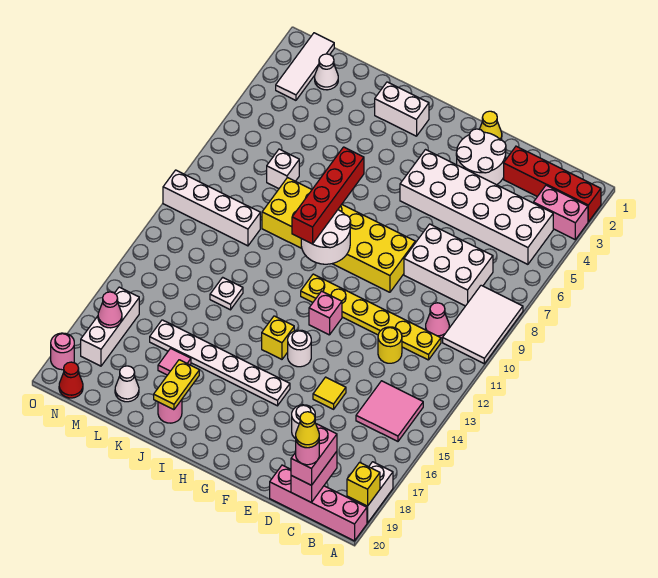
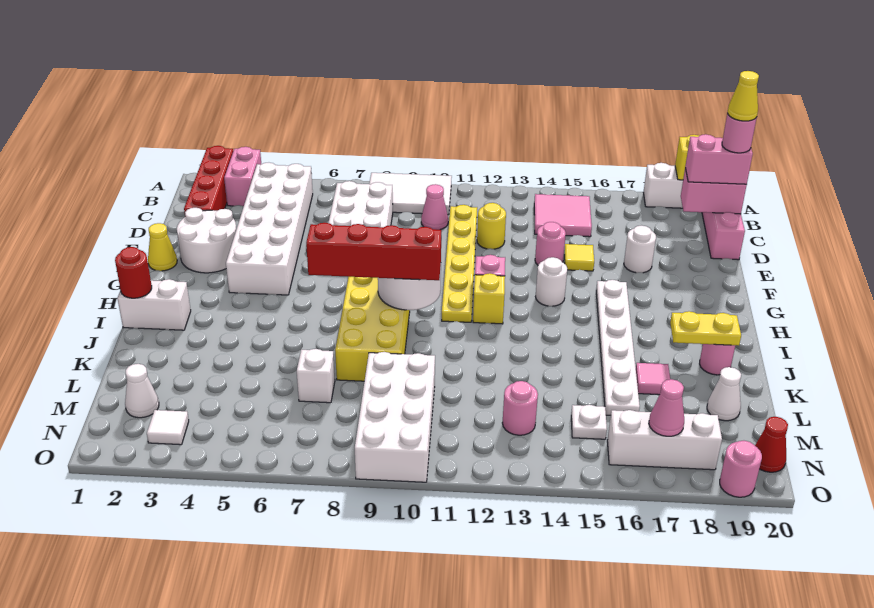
none -> pink 1x1 round brick [535,222,566,265]
yellow 1x1 brick [262,316,294,359] -> yellow 1x1 brick moved to [473,273,505,324]
none -> red 1x1 round brick [115,247,152,298]
white 1x2 brick [375,82,429,136] -> white 1x2 brick turned to [117,279,191,330]
white 1x1 plate [210,277,243,310] -> white 1x1 plate moved to [571,405,607,439]
white 1x4 brick [163,170,260,246] -> white 2x4 brick [355,352,435,482]
none -> pink 1x1 round brick [502,381,538,435]
white 1x3 tile [276,33,334,100] -> white 1x1 tile [147,410,189,445]

